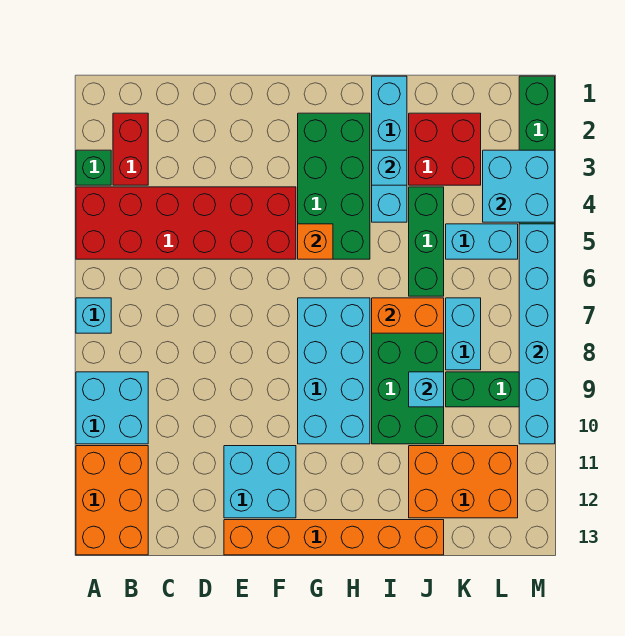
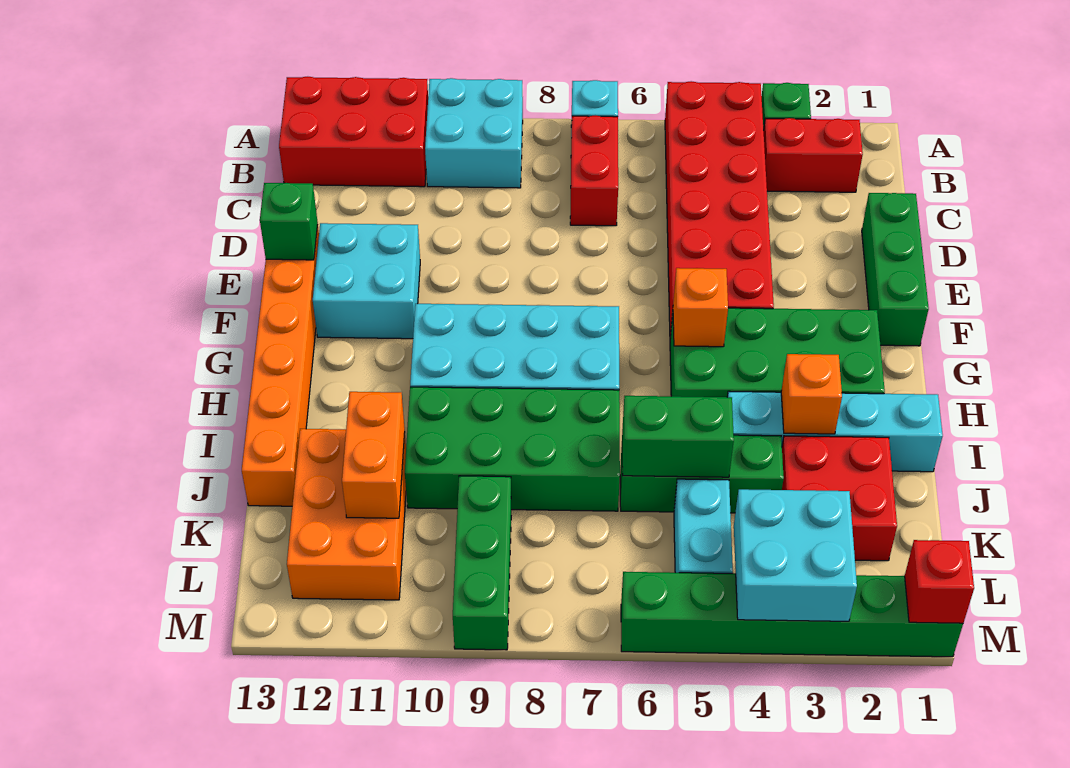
orange 2x3 brick [76,446,148,555] -> red 2x3 brick [279,77,428,187]
none -> red 1x2 brick [570,116,618,226]
none -> green 1x3 brick [862,193,929,346]
none -> green 1x1 brick [260,183,318,260]
cyan 1x1 brick [372,150,407,185] -> orange 1x1 brick [781,354,842,434]
orange 1x2 brick [372,298,444,333] -> orange 1x2 brick moved to [342,392,405,518]
none -> green 1x2 brick [622,396,734,477]
cyan 1x1 brick [409,372,444,407] -> none
cyan 1x2 brick [446,298,481,370] -> none
none -> red 1x1 brick [905,540,974,623]
cyan 1x6 brick [519,224,555,444] -> none

